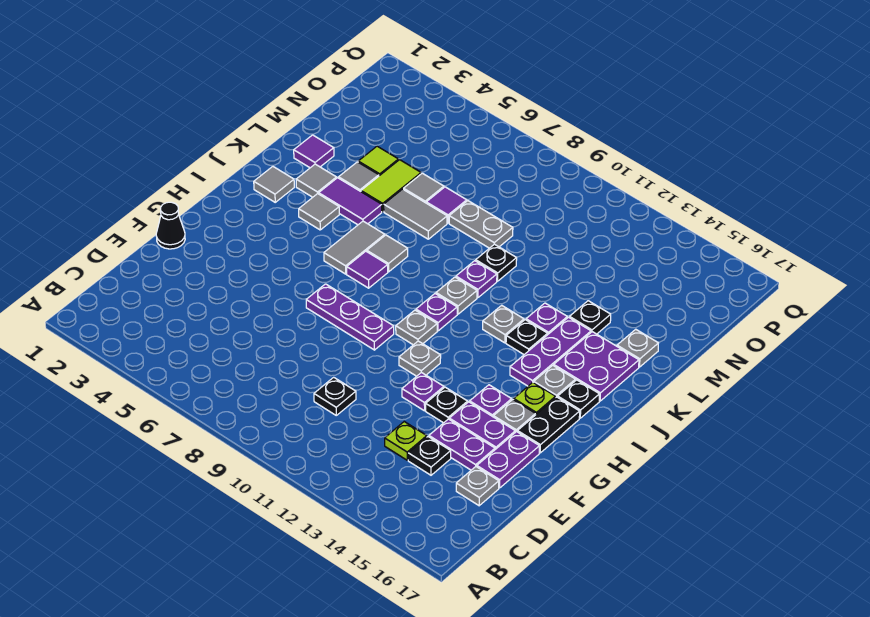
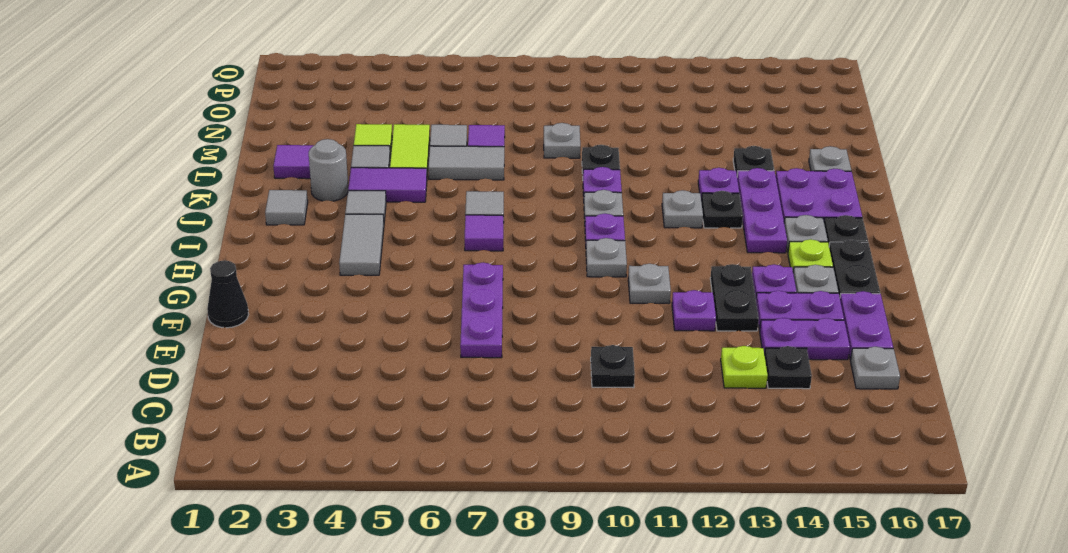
black 1x1 plate [426,387,468,423] -> black 1x2 plate [710,264,759,331]
purple 1x3 plate [306,284,394,350] -> purple 1x3 plate turned to [460,263,503,358]
grey 1x2 tile [324,221,385,274] -> grey 1x2 tile moved to [339,214,384,275]
grey 1x1 tile [296,164,337,197] -> grey 1x1 round brick [309,139,348,201]
grey 1x2 plate [449,201,513,248] -> grey 1x1 plate [544,123,580,158]

